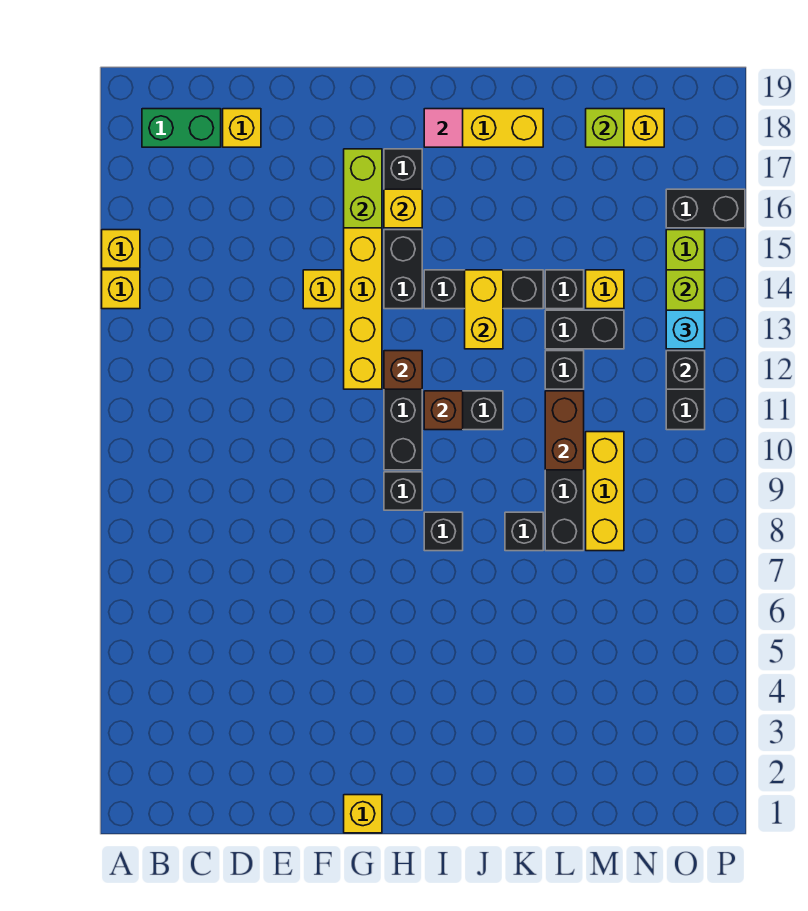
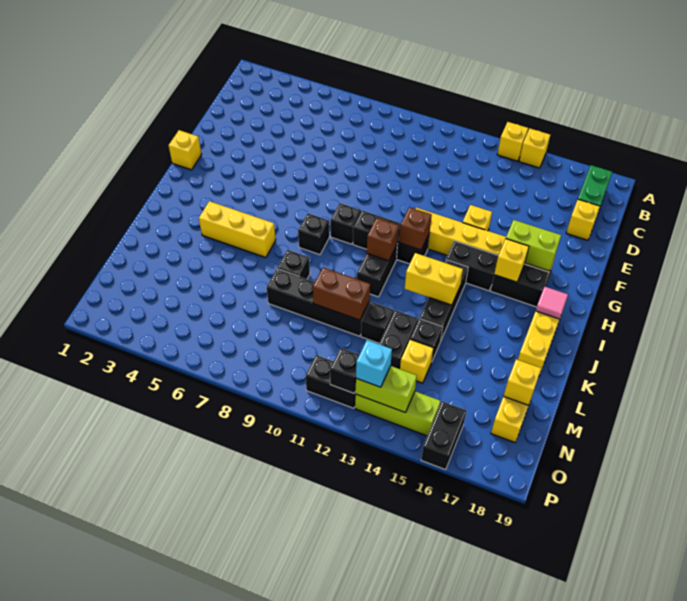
yellow 1x3 brick [586,432,624,551] -> yellow 1x3 brick moved to [199,201,276,258]
lime 1x1 brick [586,109,624,147] -> yellow 1x1 brick [504,359,541,405]

